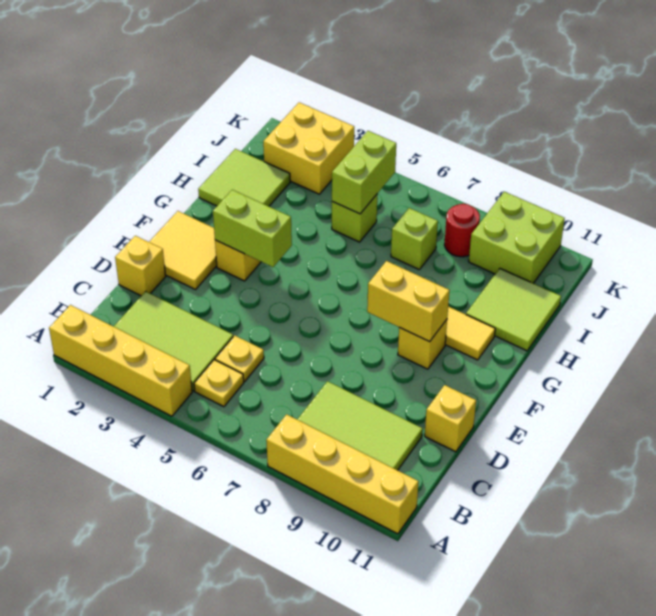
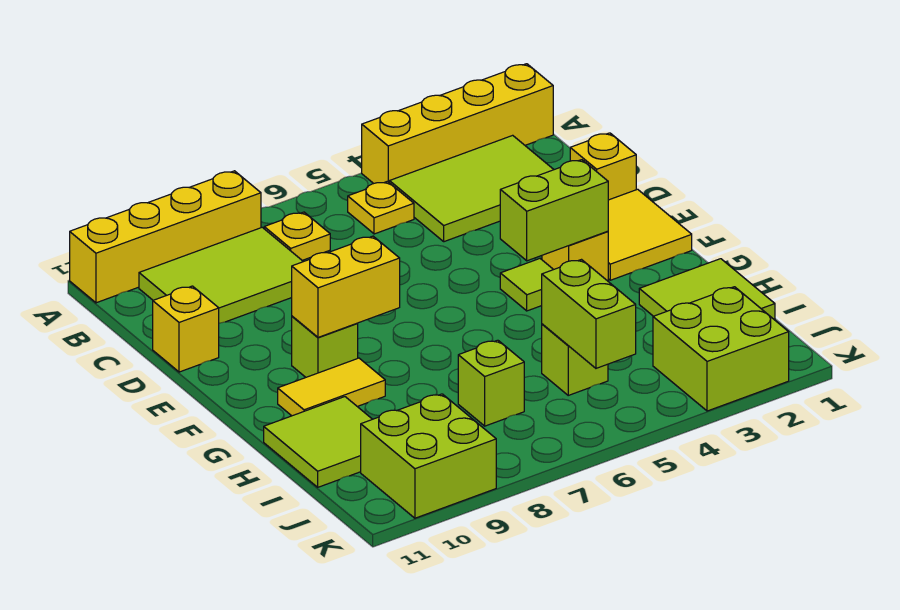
yellow 1x1 plate [215,335,264,382] -> yellow 1x1 plate moved to [264,212,330,261]
none -> lime 1x1 tile [500,259,553,311]
yellow 1x1 brick [398,320,447,369] -> lime 1x1 brick [292,316,358,377]
yellow 2x2 brick [263,102,354,194] -> lime 2x2 brick [653,287,789,411]
red 1x1 round brick [444,204,480,257] -> none

